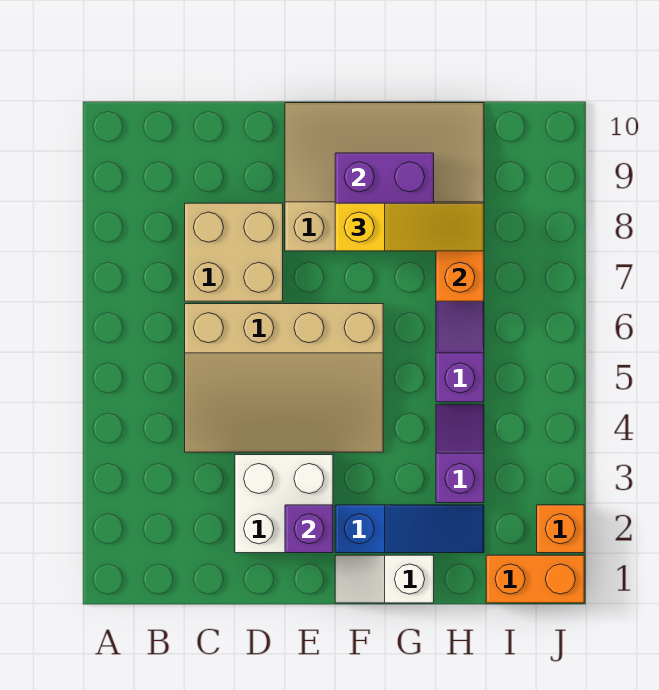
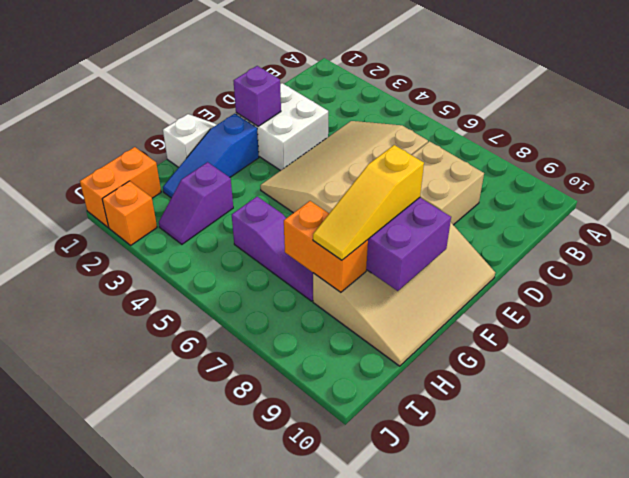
purple 1x2 slope [436,404,484,503] -> purple 1x2 slope turned to [159,162,233,244]

